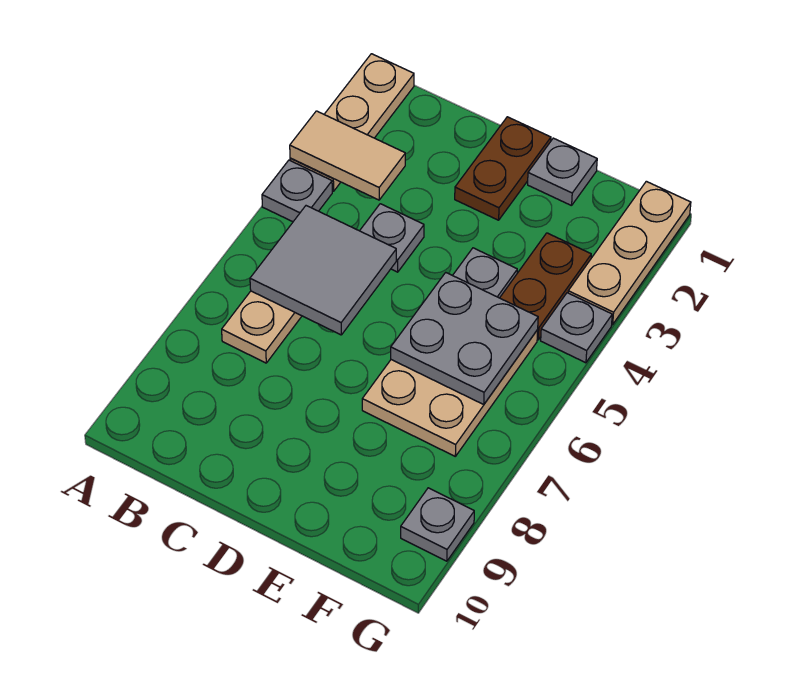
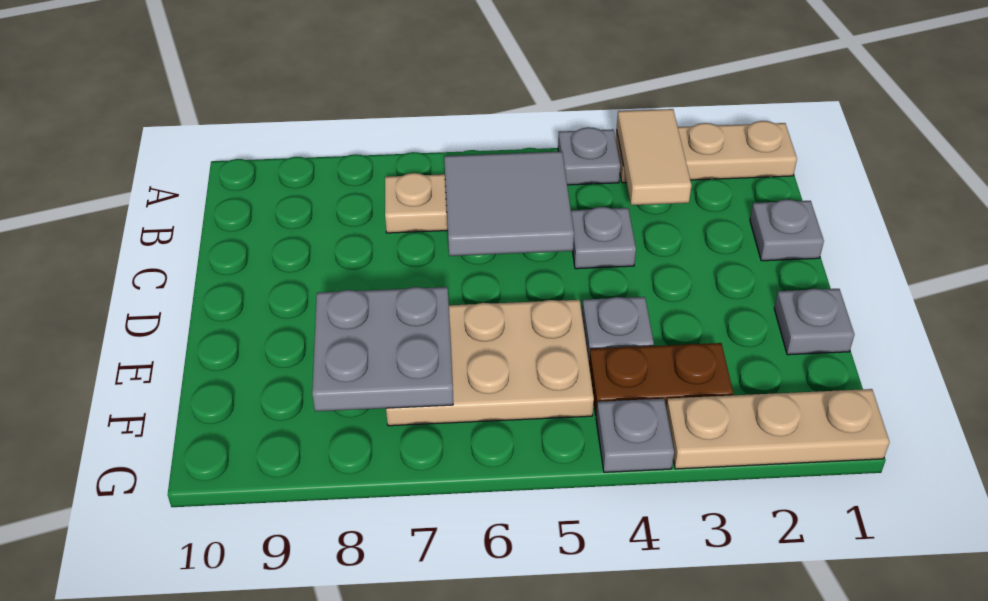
brown 1x2 plate [455,117,551,220] -> none
grey 2x2 plate [391,273,538,404] -> grey 2x2 plate moved to [312,287,453,411]
grey 1x1 plate [401,488,474,561] -> grey 1x1 plate moved to [750,199,824,261]

